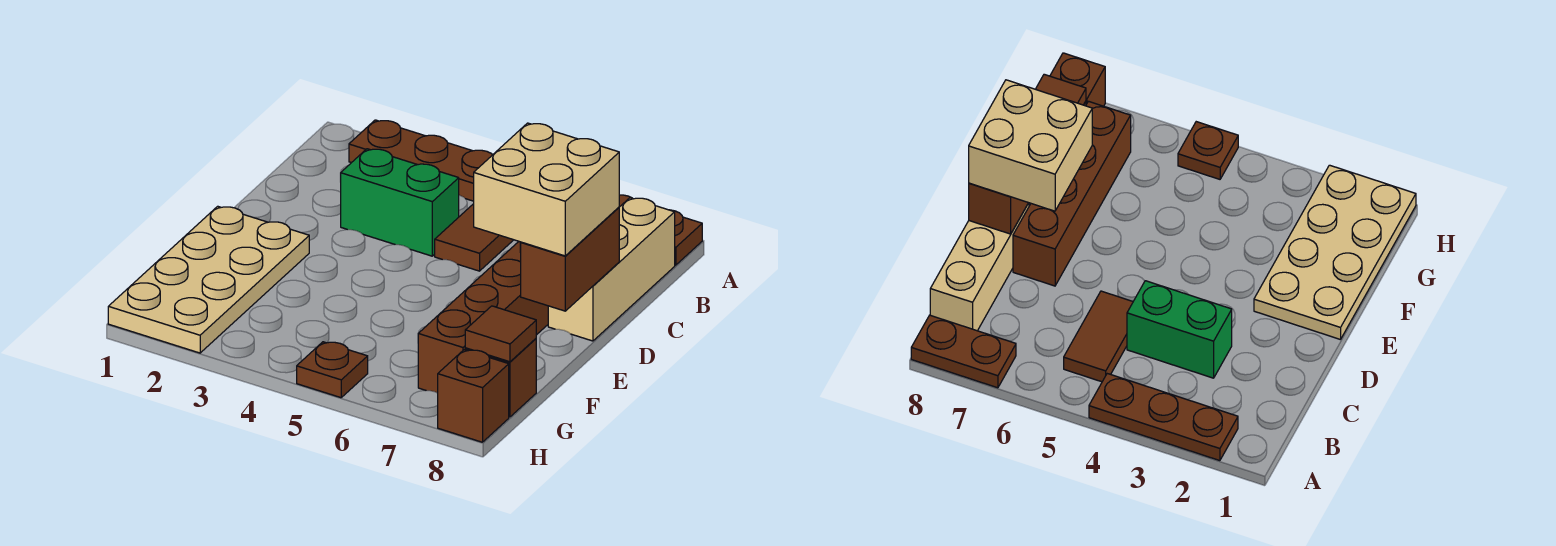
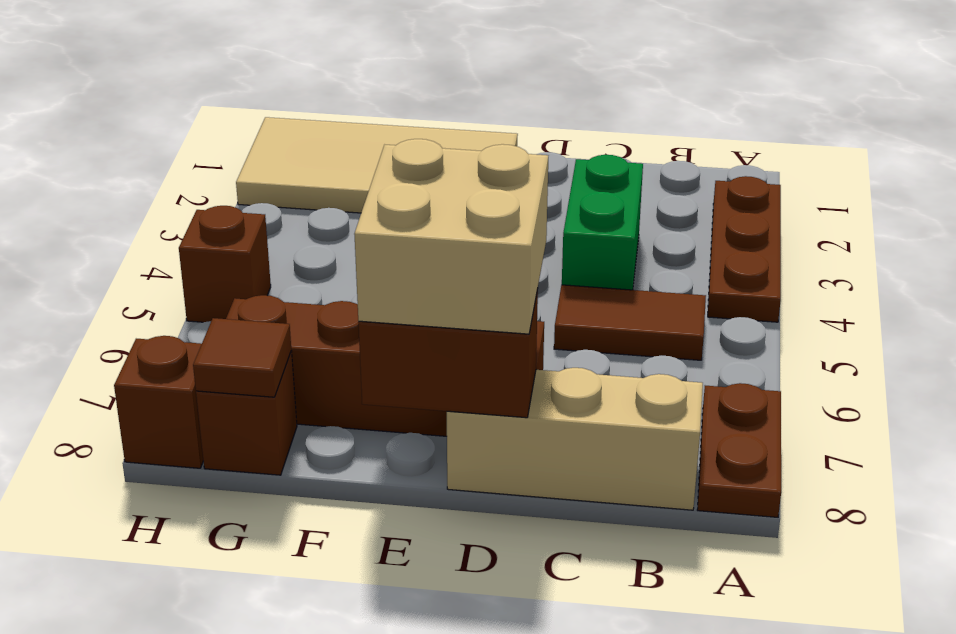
tan 2x4 plate [108,206,309,353] -> tan 2x4 tile [236,117,518,213]
brown 1x1 plate [297,342,368,398] -> brown 1x1 brick [179,206,271,322]

